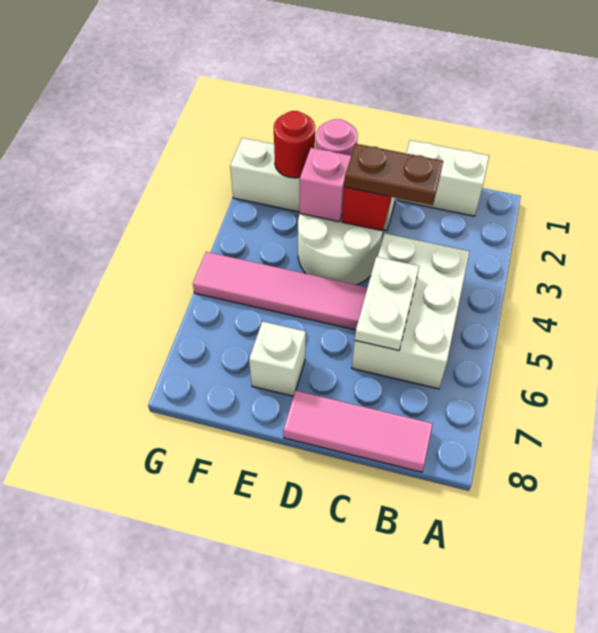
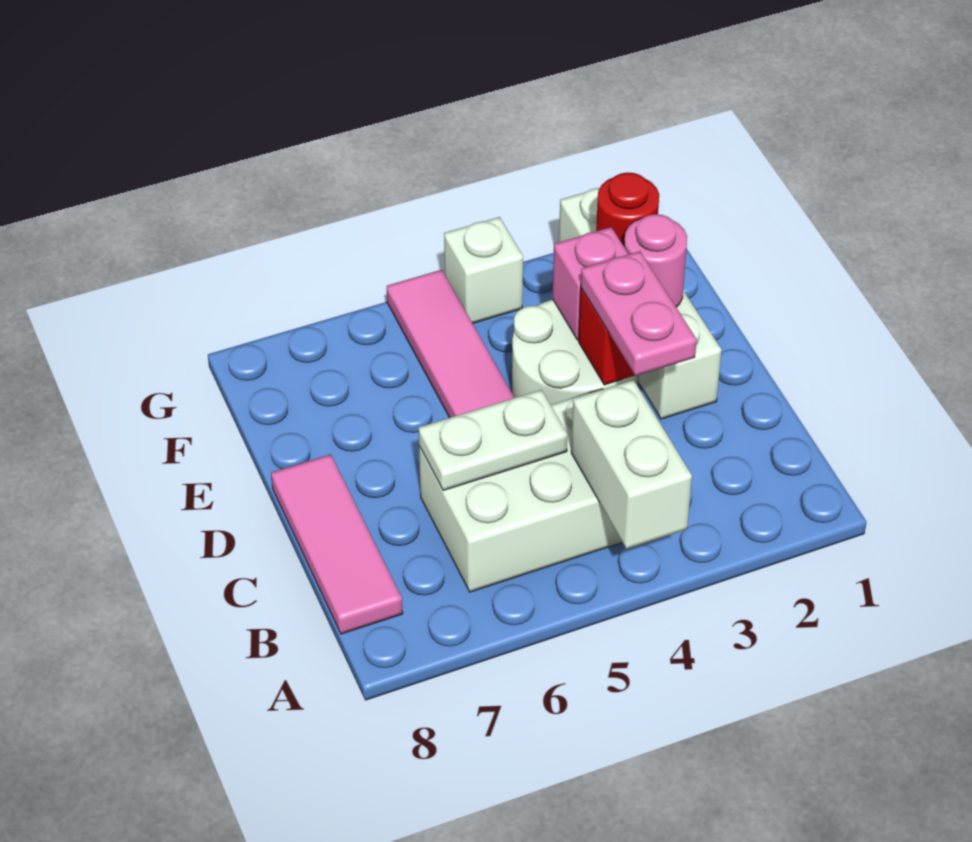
white 1x2 brick [398,140,489,216] -> white 1x2 brick moved to [571,380,692,549]
brown 1x2 plate [344,144,443,205] -> pink 1x2 plate [581,251,697,376]
white 1x1 brick [249,322,306,396] -> white 1x1 brick moved to [444,217,523,323]

